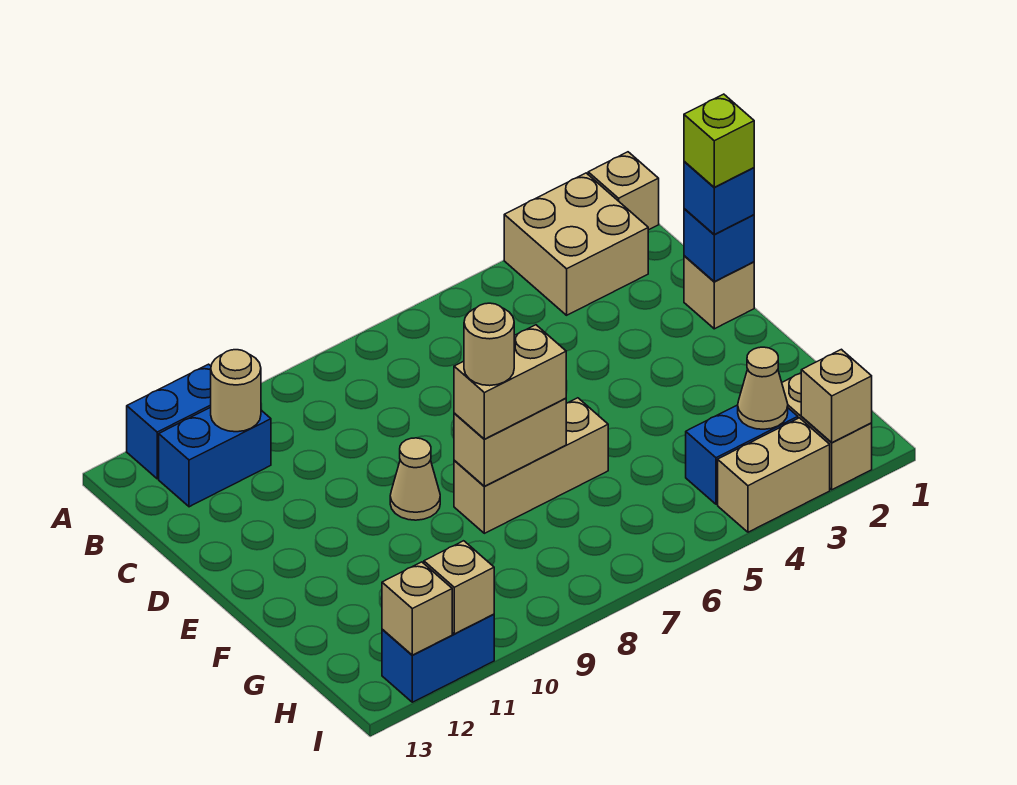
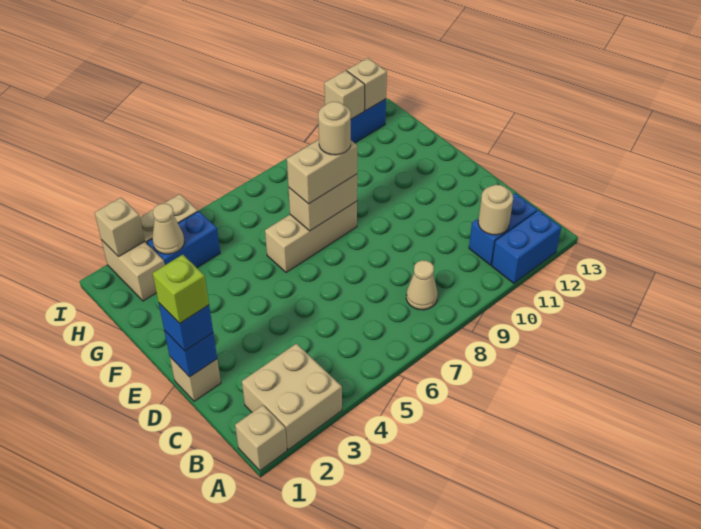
tan 1x1 cone [390,438,440,520] -> tan 1x1 cone moved to [406,260,438,310]

